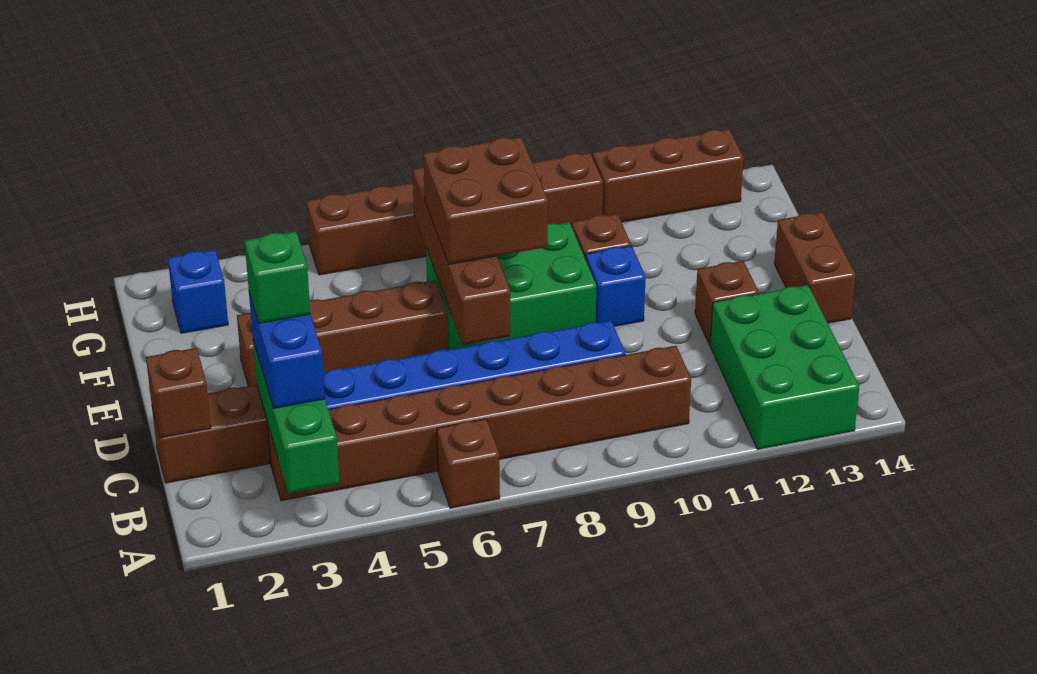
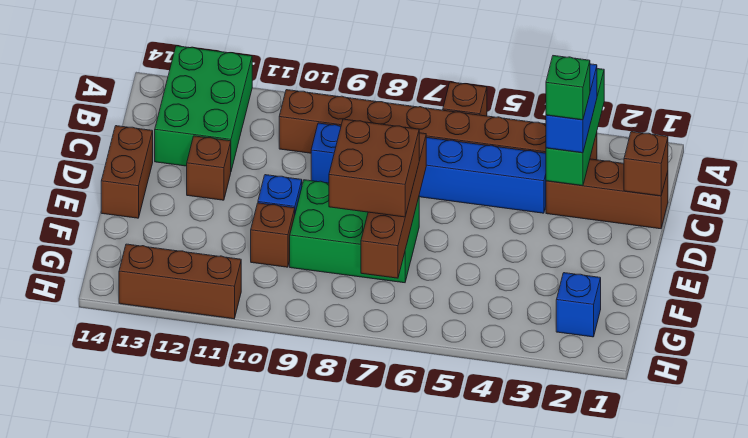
brown 1x4 brick [237,280,448,386] -> none
brown 1x6 brick [306,153,603,275] -> none

